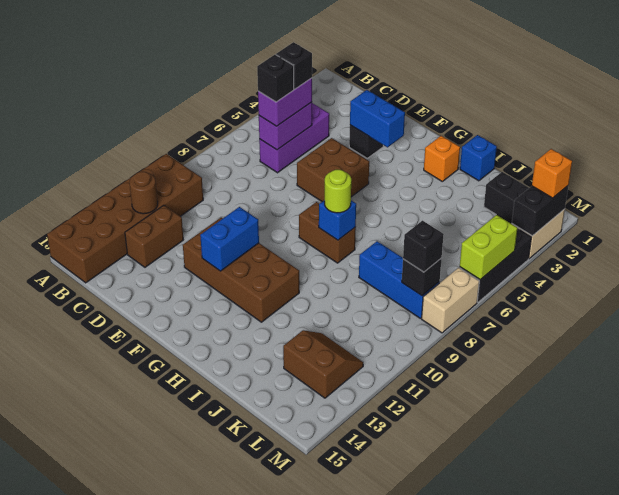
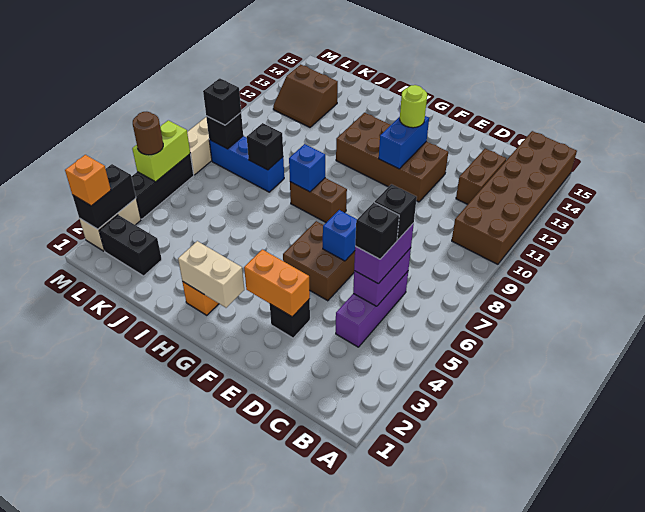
brown 1x1 round brick [130,172,158,214] -> brown 1x1 round brick moved to [133,112,163,155]
blue 1x2 brick [350,90,405,147] -> orange 1x2 brick [244,249,310,317]
none -> tan 1x2 brick [178,241,244,308]
lime 1x1 round brick [324,170,351,213] -> lime 1x1 round brick moved to [400,85,427,128]
blue 1x1 brick [460,135,497,181] -> blue 1x1 brick moved to [323,210,357,261]
none -> black 1x1 brick [247,123,283,170]

